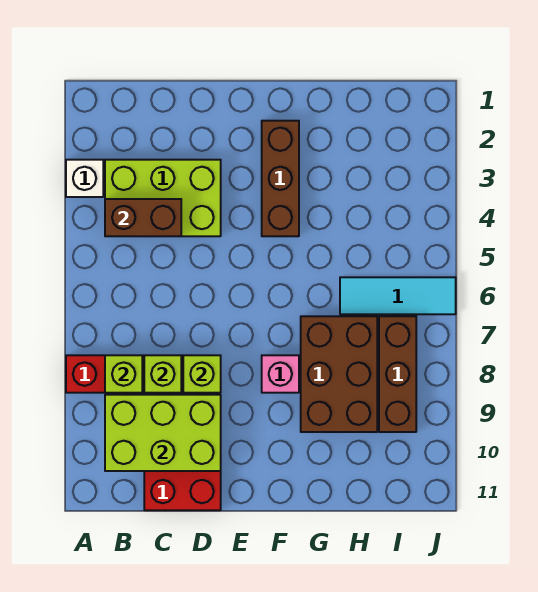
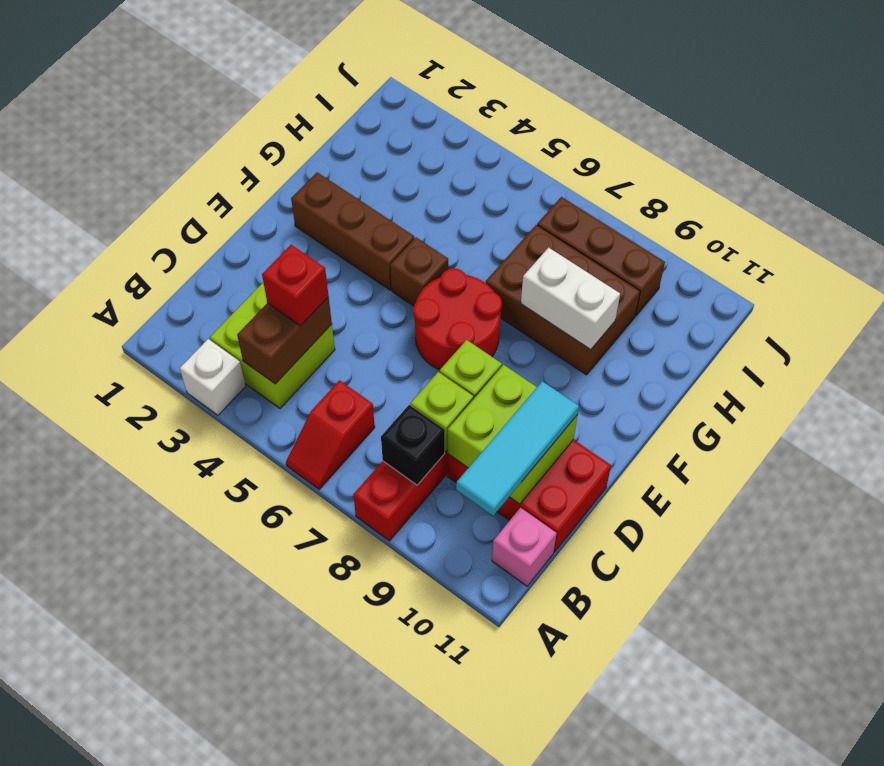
none -> red 1x2 slope [286,380,375,489]
lime 2x3 brick [105,160,221,236] -> lime 2x2 brick [210,283,335,408]
lime 1x1 brick [105,355,142,393] -> black 1x1 brick [381,405,445,485]
lime 2x3 brick [105,395,221,471] -> lime 2x2 brick [447,365,577,504]
none -> red 1x1 brick [262,245,328,326]
none -> red 2x2 round brick [413,268,502,370]
none -> brown 1x1 brick [390,238,448,306]
pink 1x1 brick [262,355,299,393] -> pink 1x1 brick moved to [492,508,557,586]
none -> white 1x2 brick [521,248,620,350]
cyan 1x3 tile [340,277,456,314] -> cyan 1x3 tile moved to [456,381,579,516]

